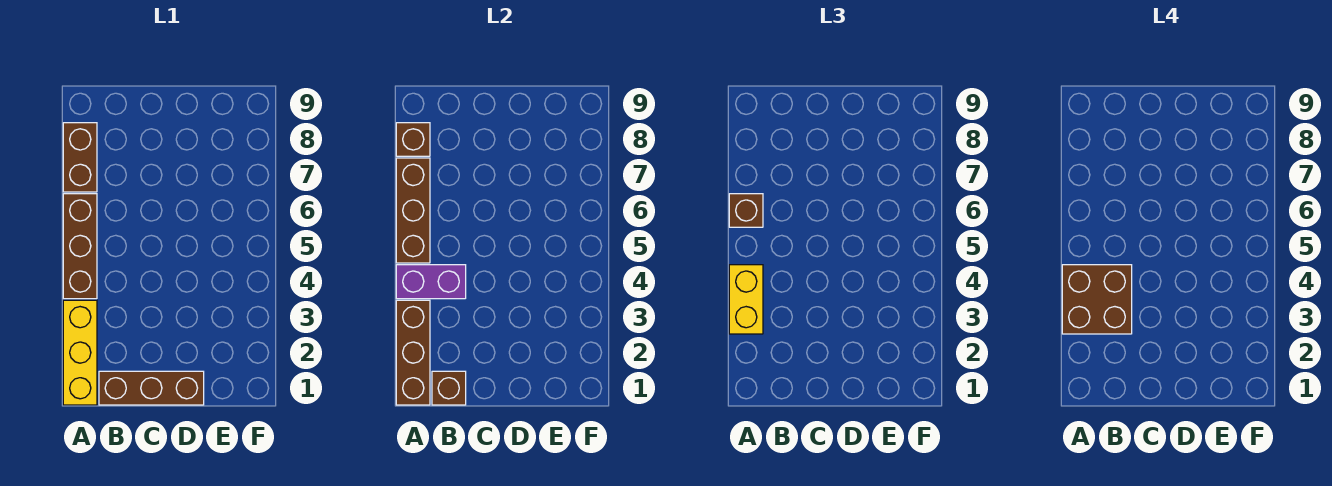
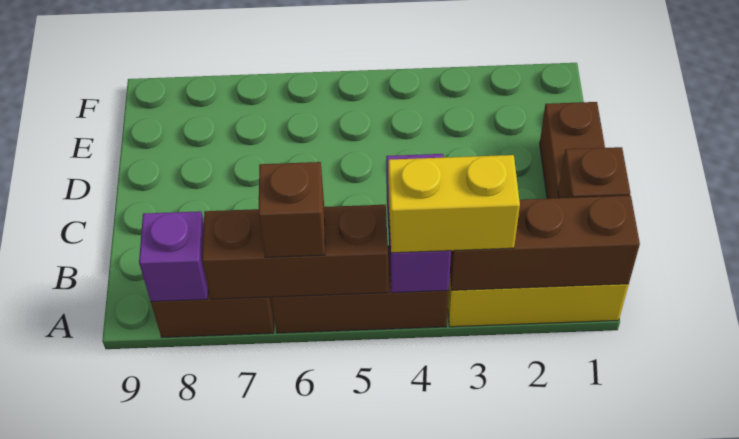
brown 2x2 brick [1062,265,1132,334] -> none
brown 1x1 brick [396,123,430,156] -> purple 1x1 brick [139,211,208,302]

